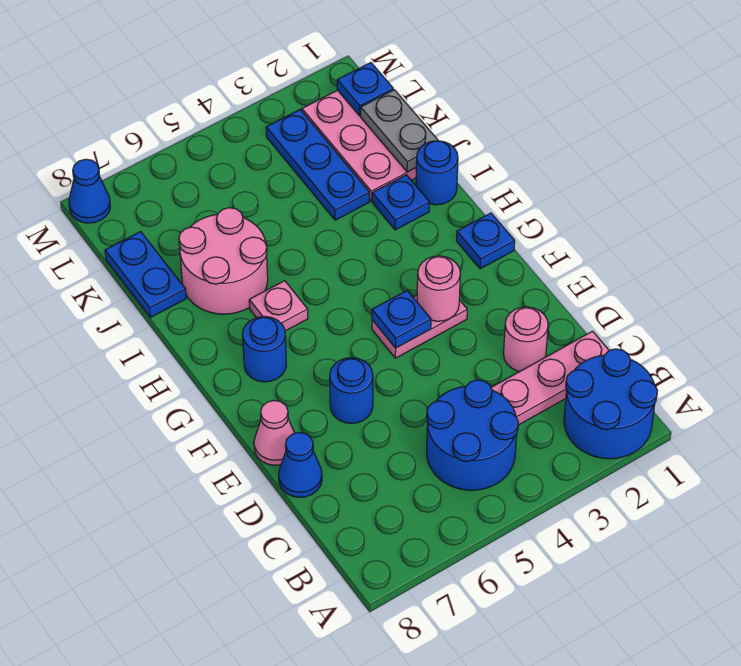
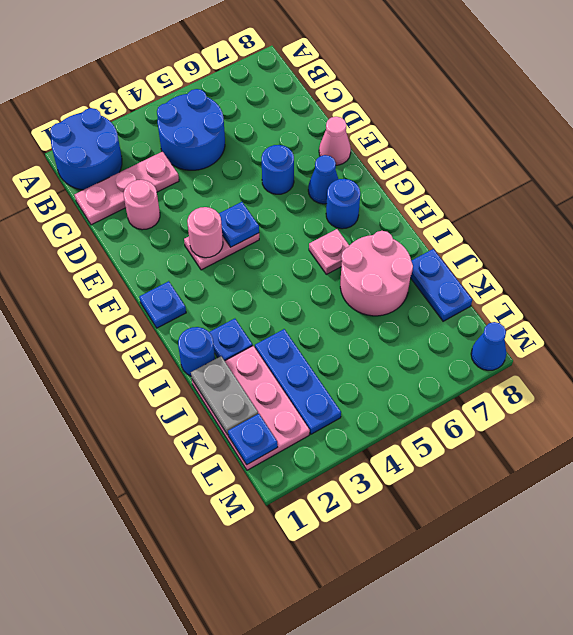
blue 1x1 cone [279,432,322,497] -> blue 1x1 cone moved to [308,155,338,204]

